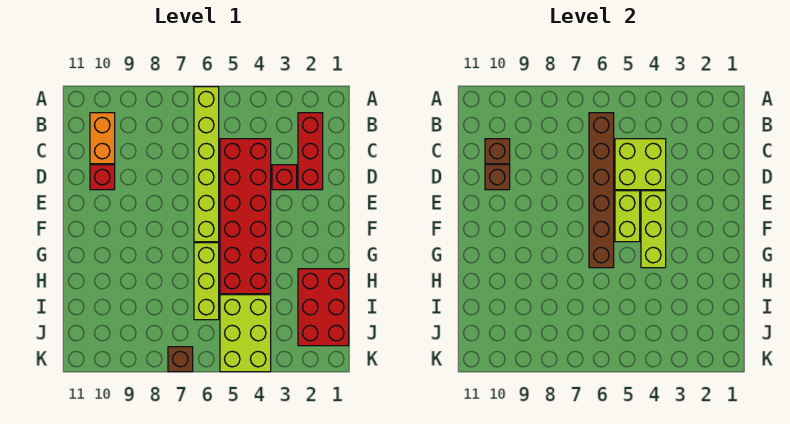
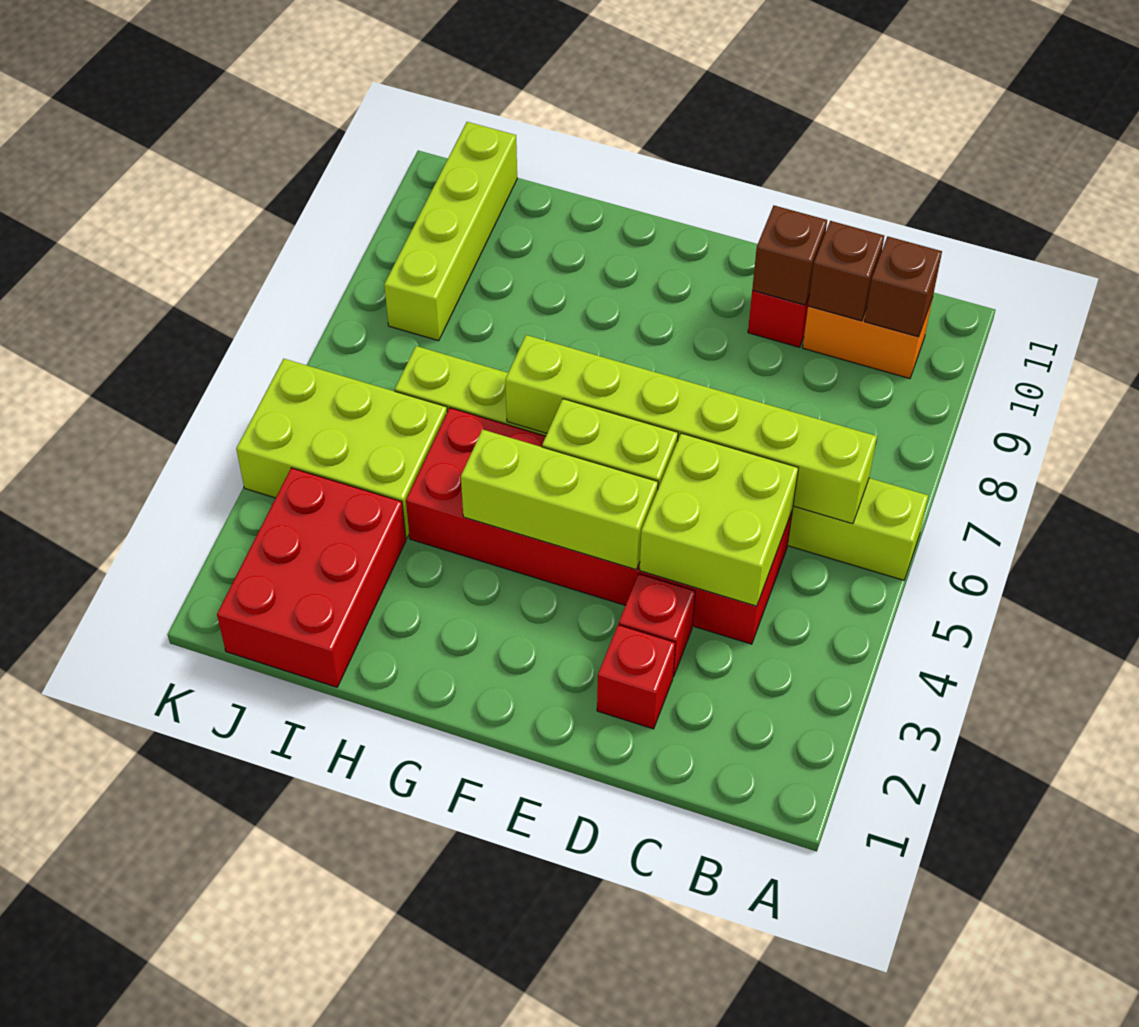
red 1x3 brick [298,113,323,190] -> red 1x1 brick [597,625,675,729]
brown 1x6 brick [589,113,614,268] -> lime 1x6 brick [505,335,877,524]
red 2x3 brick [298,269,349,346] -> red 2x3 brick turned to [217,468,406,687]
none -> lime 1x4 brick [384,122,517,341]
brown 1x1 brick [168,347,193,372] -> brown 1x1 brick moved to [865,236,942,337]

